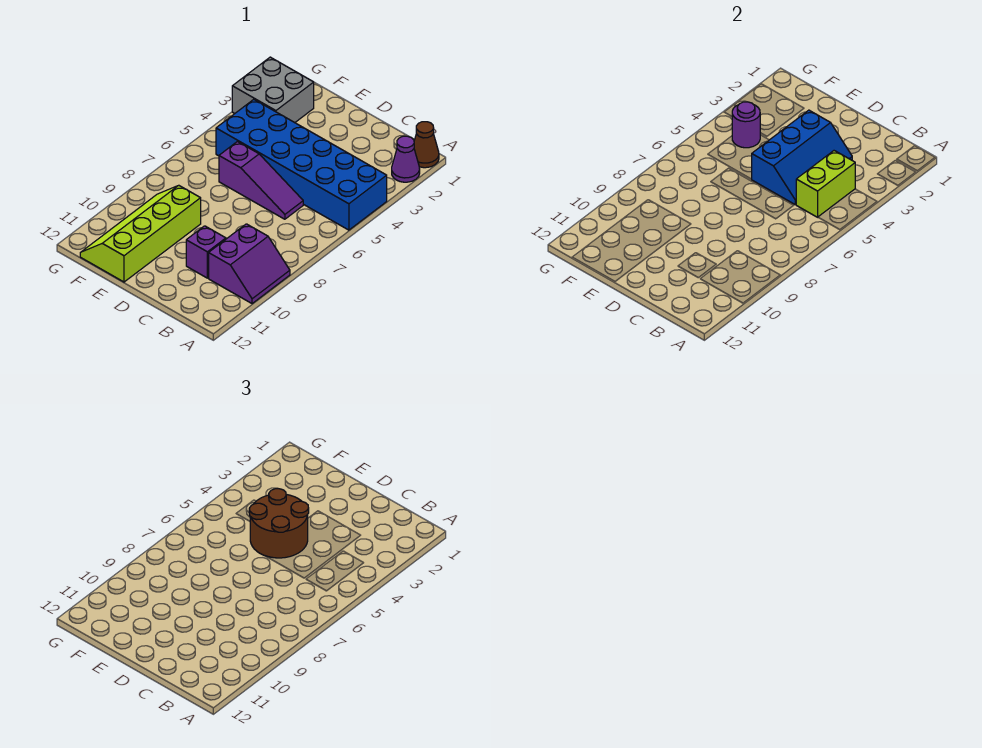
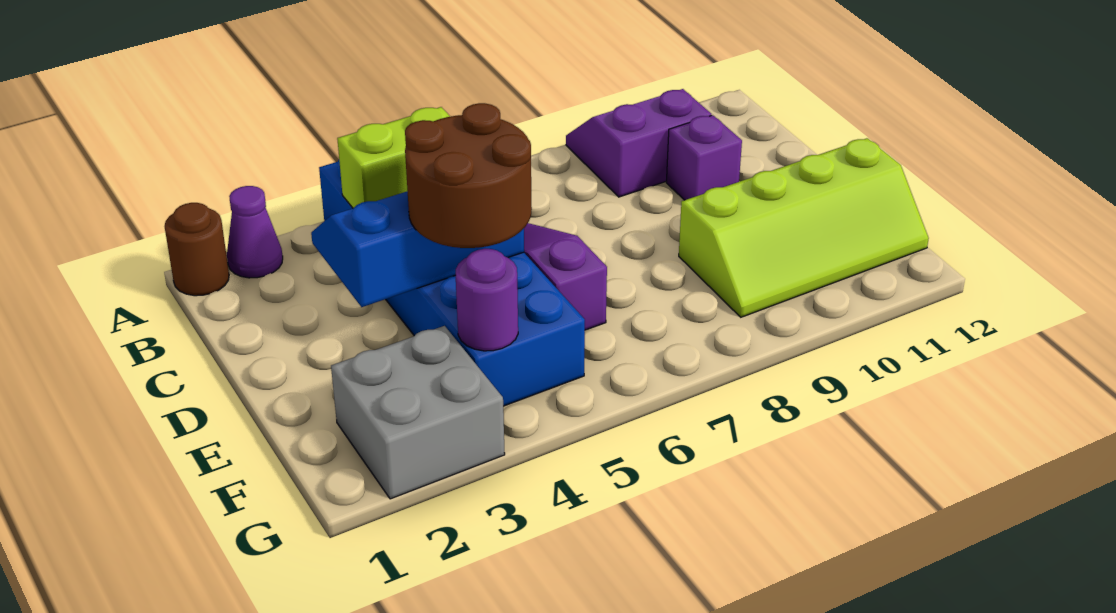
brown 1x1 cone [414,122,439,168] -> brown 1x1 round brick [165,203,229,296]

